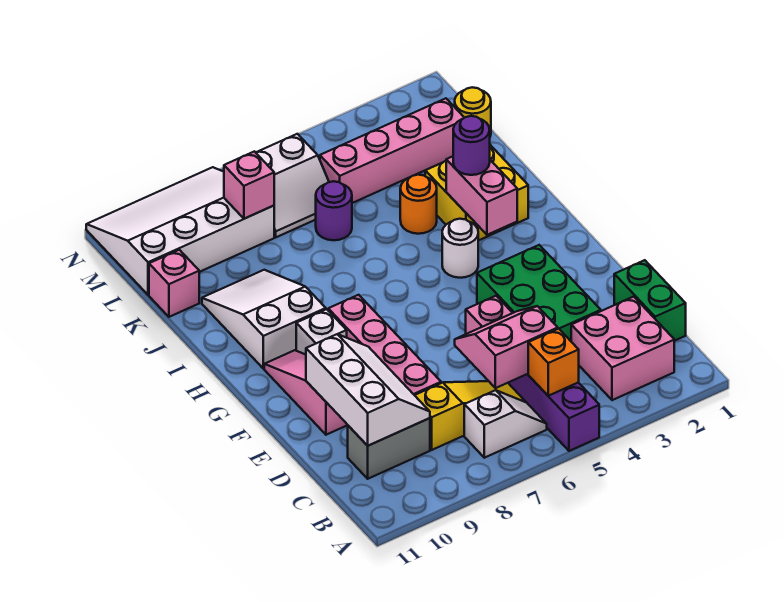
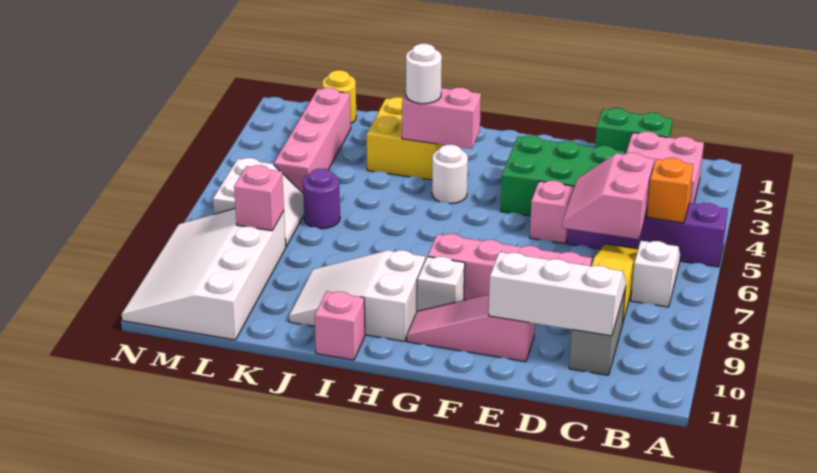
purple 1x1 round brick [453,116,490,175] -> white 1x1 round brick [406,44,442,104]
orange 1x1 round brick [400,175,437,234] -> none
pink 1x1 brick [149,250,199,317] -> pink 1x1 brick moved to [315,291,365,360]

